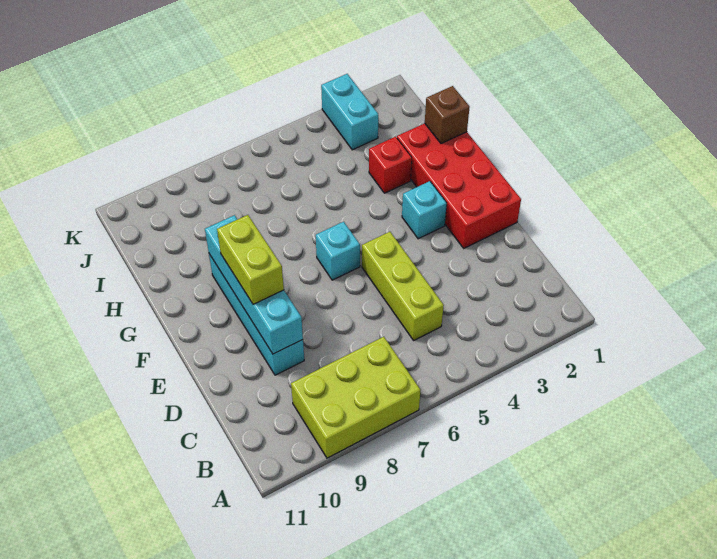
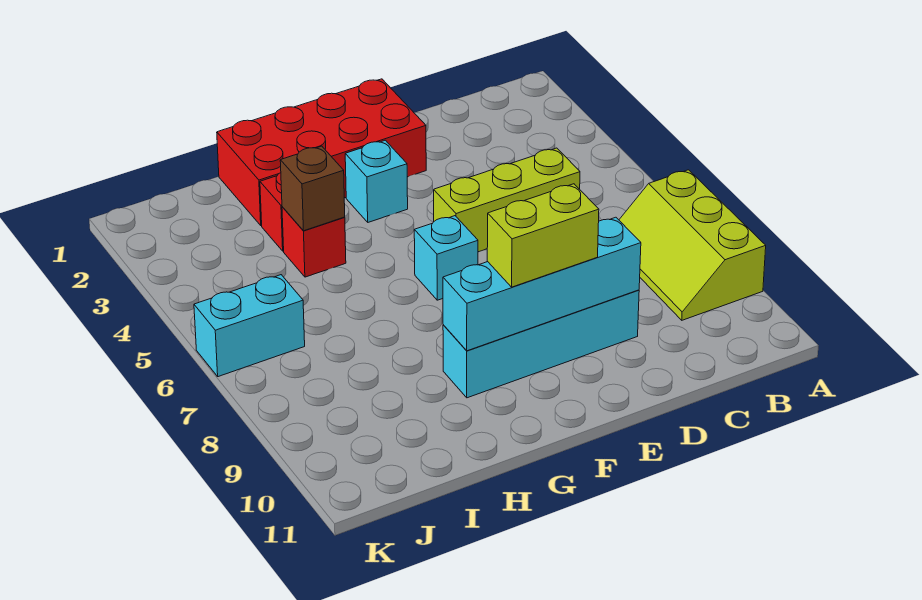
lime 2x3 brick [291,337,421,458] -> lime 2x3 slope [619,170,766,320]
brown 1x1 brick [425,86,470,143] -> brown 1x1 brick moved to [280,146,345,231]
none -> red 1x1 brick [282,207,346,277]
cyan 1x2 brick [321,74,378,150] -> cyan 1x2 brick moved to [194,275,305,377]

